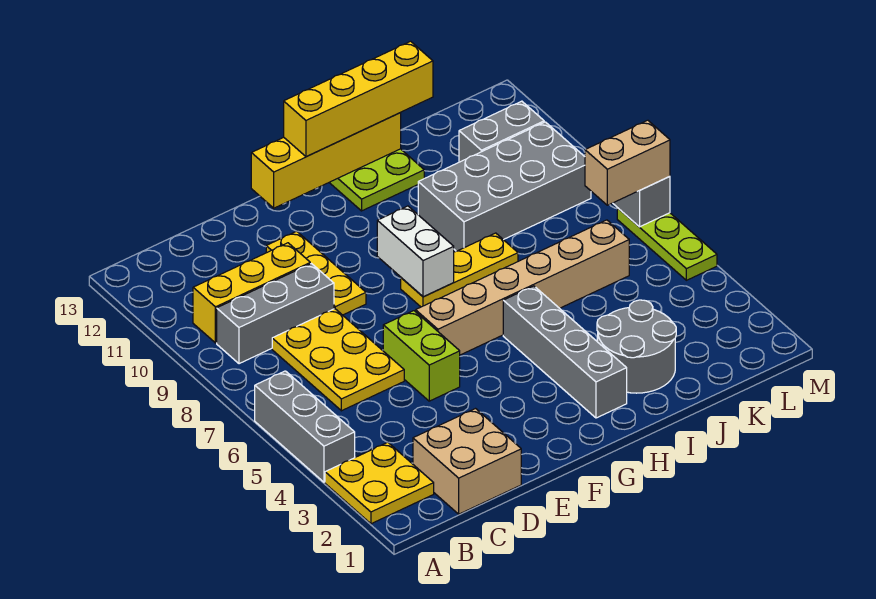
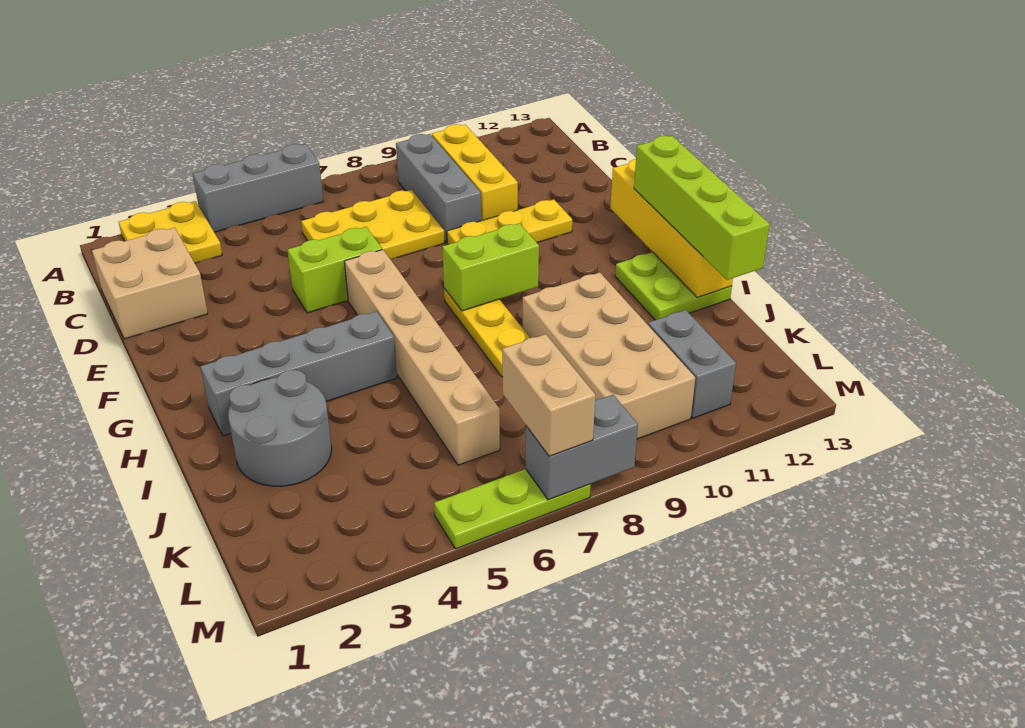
white 1x2 brick [377,206,454,297] -> lime 1x2 brick [442,223,539,311]
yellow 1x4 brick [284,41,433,157] -> lime 1x4 brick [634,136,770,280]
grey 2x4 brick [418,122,591,251] -> tan 2x4 brick [522,273,695,439]

